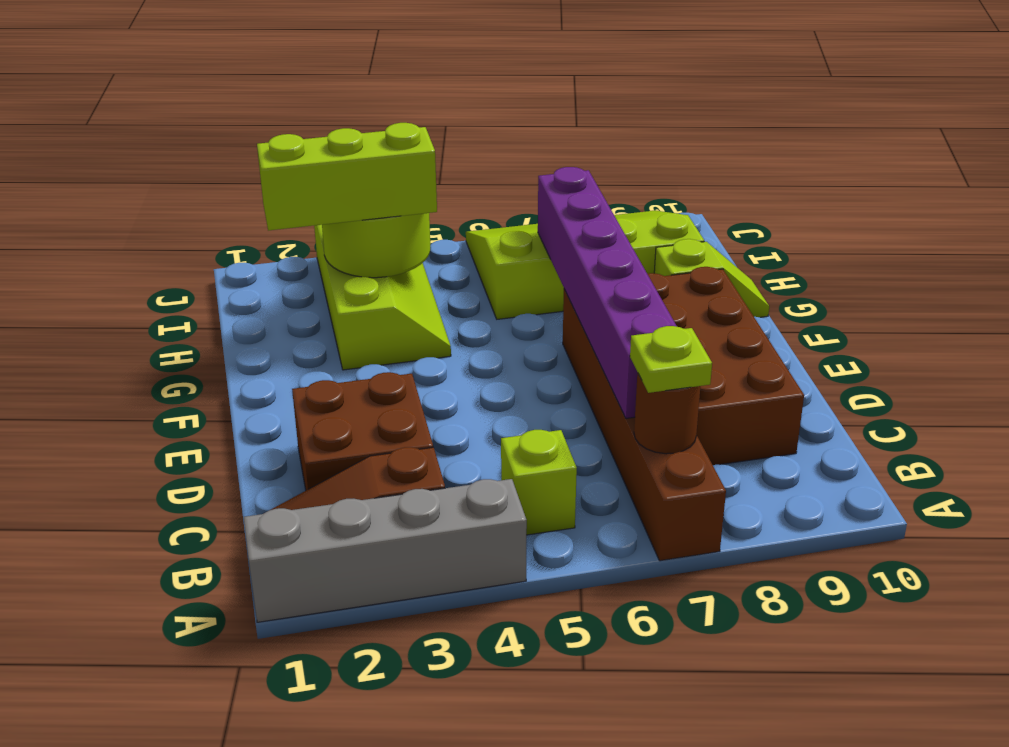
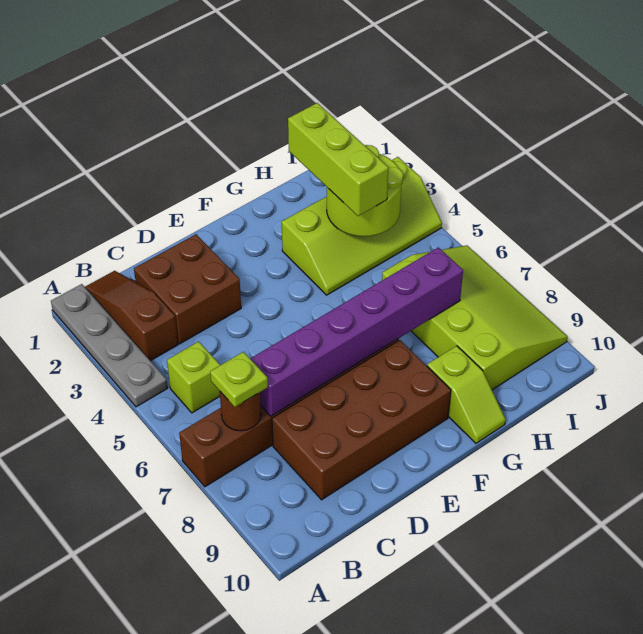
grey 1x4 brick [244,479,527,622] -> grey 1x4 plate [51,284,168,407]

